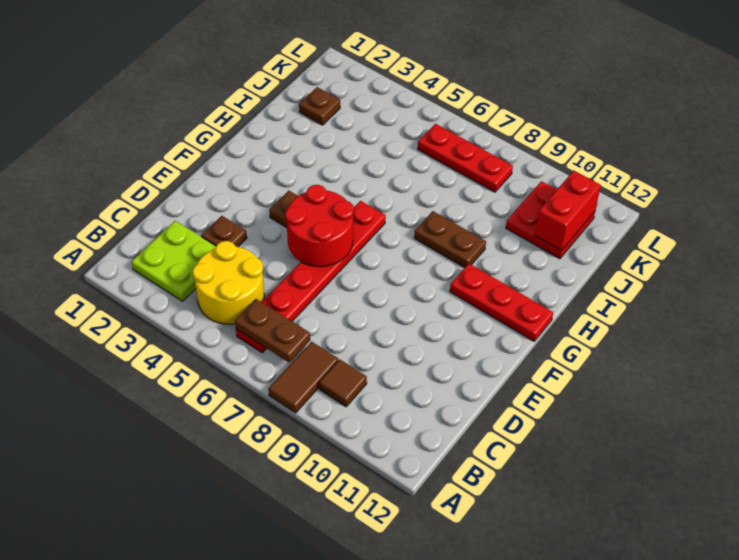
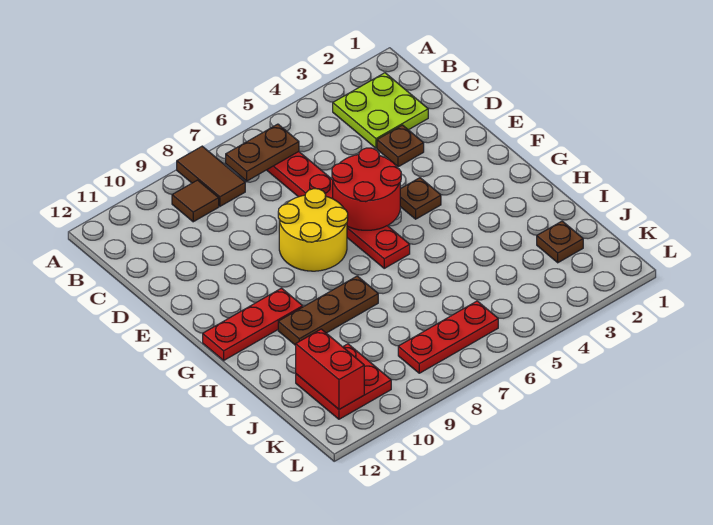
yellow 2x2 round brick [193,241,264,324] -> yellow 2x2 round brick moved to [278,189,348,271]
brown 1x2 plate [414,211,486,268] -> brown 1x3 plate [278,276,378,345]

